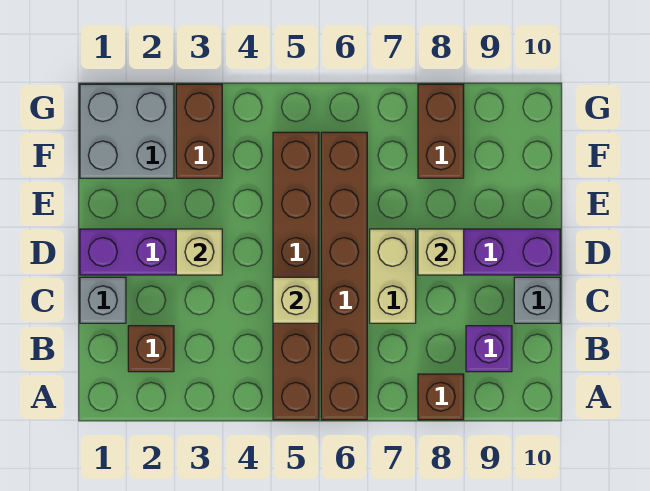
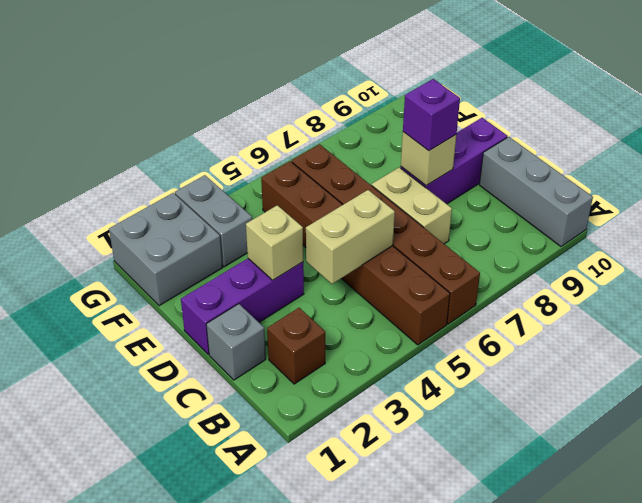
brown 1x1 brick [418,374,464,420] -> none
purple 1x1 brick [466,326,512,372] -> purple 1x1 brick moved to [403,79,460,151]
tan 1x1 brick [273,277,319,323] -> tan 1x2 brick [306,190,395,284]
grey 1x1 brick [514,277,560,323] -> grey 1x3 brick [479,137,593,246]
brown 1x2 brick [176,84,222,178] -> grey 1x2 brick [175,175,252,267]
brown 1x2 brick [418,84,464,178] -> none

